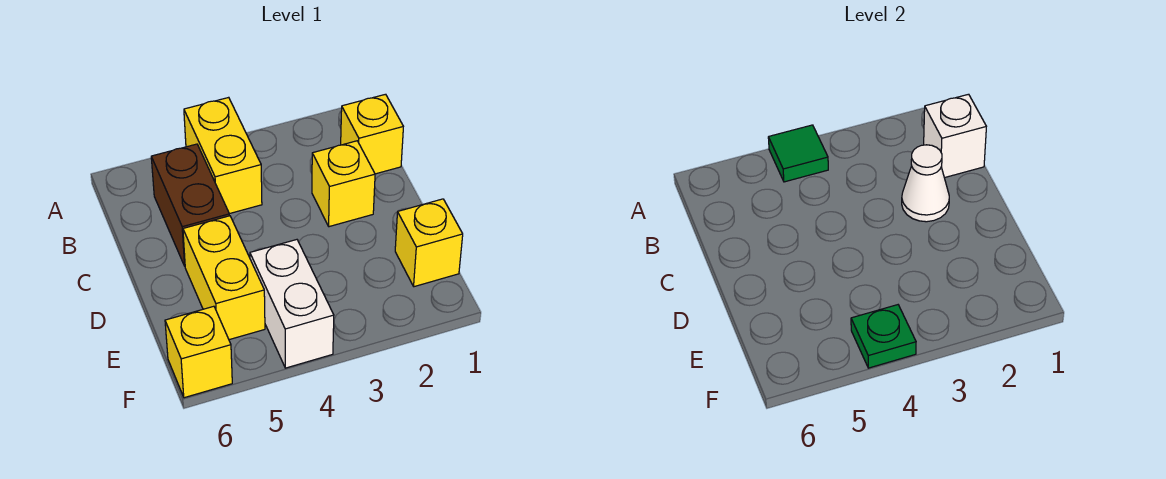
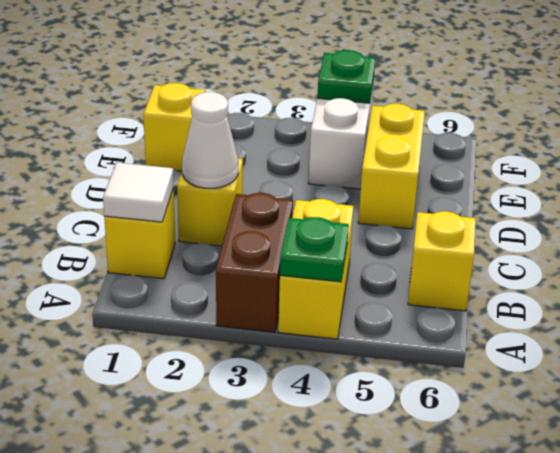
green 1x1 tile [768,125,828,182] -> green 1x1 plate [280,217,349,282]
white 1x1 brick [924,94,986,178] -> white 1x1 tile [103,163,174,222]
brown 1x2 brick [151,144,229,266] -> brown 1x2 brick moved to [216,193,293,332]
yellow 1x1 brick [165,306,232,398] -> yellow 1x1 brick moved to [408,211,476,311]

